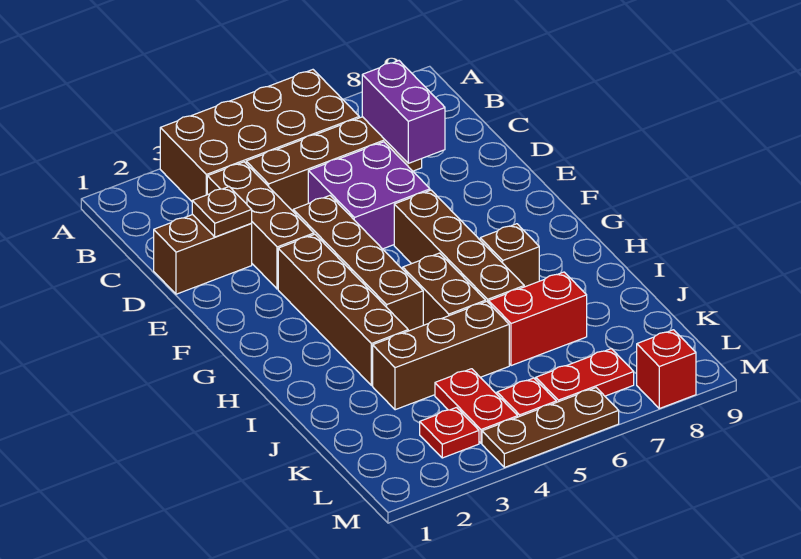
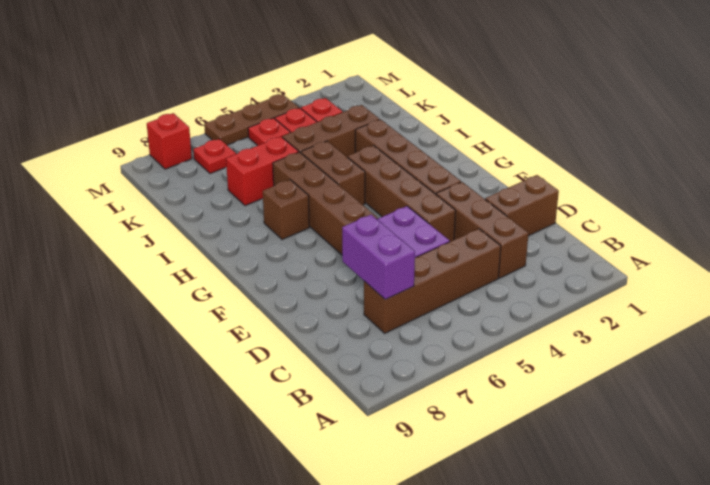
brown 2x4 brick [160,70,359,201] -> none
brown 1x1 plate [192,187,252,237] -> none
red 1x2 plate [536,349,634,402] -> red 1x1 plate [193,139,236,174]

